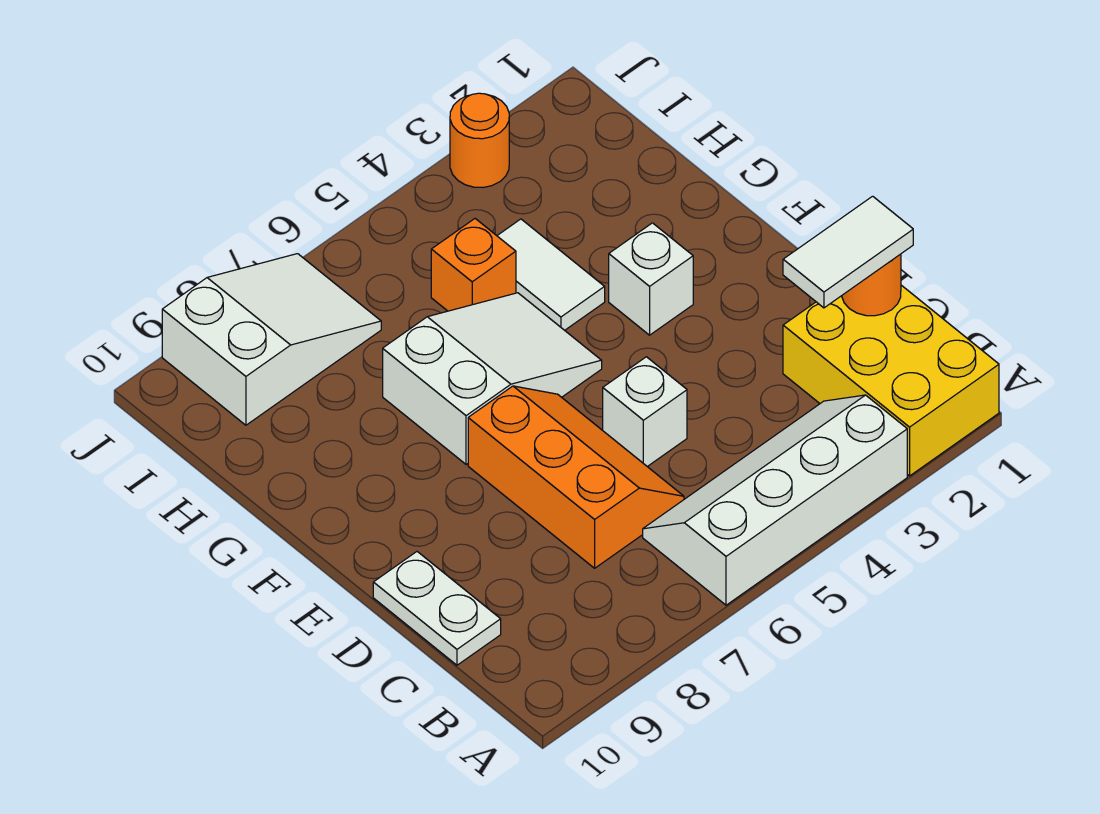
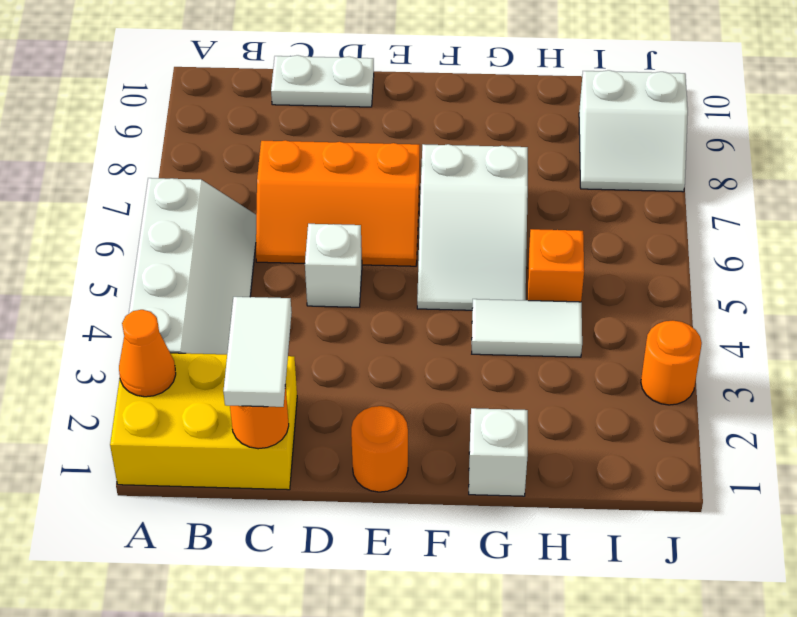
none -> orange 1x1 cone [119,310,176,397]
none -> orange 1x1 round brick [351,406,408,492]
white 1x1 brick [609,223,693,335] -> white 1x1 brick moved to [469,408,528,496]
white 2x3 slope [162,254,381,425] -> white 2x2 slope [579,70,688,192]

